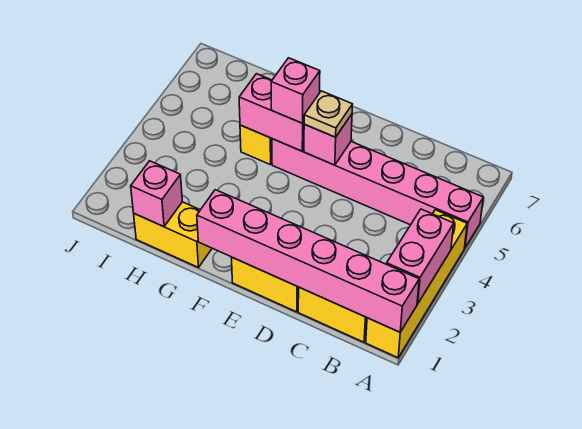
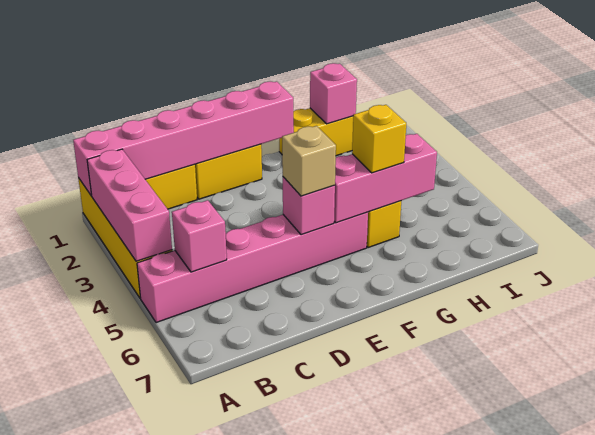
pink 1x2 brick [387,209,454,304] -> pink 1x3 brick [87,149,172,261]
tan 1x1 plate [304,91,353,137] -> tan 1x1 brick [282,126,336,196]
pink 1x2 brick [239,74,304,151] -> pink 1x3 brick [334,134,437,223]
pink 1x1 brick [271,58,320,123] -> pink 1x1 brick moved to [172,200,227,272]
none -> yellow 1x1 brick [352,105,406,173]

